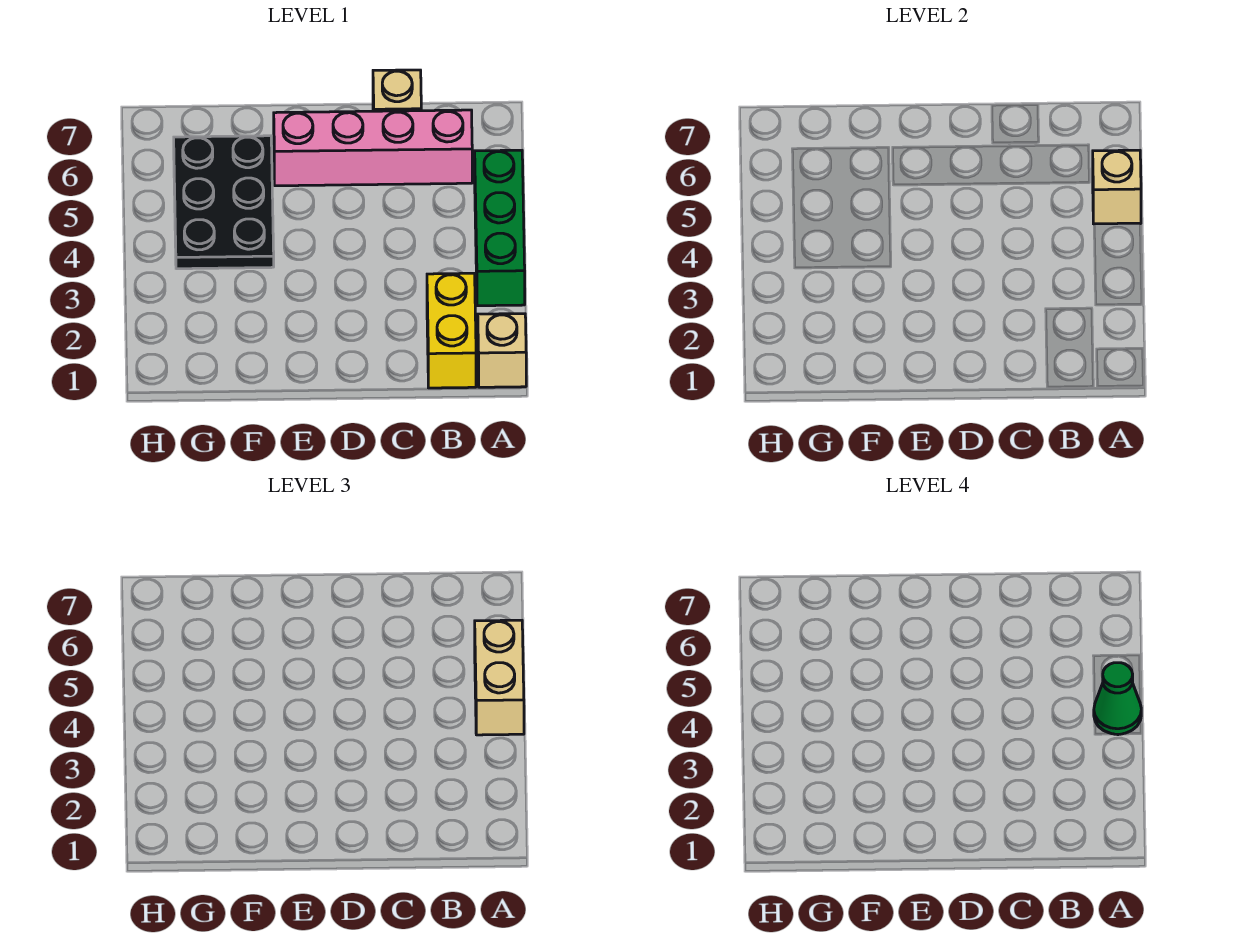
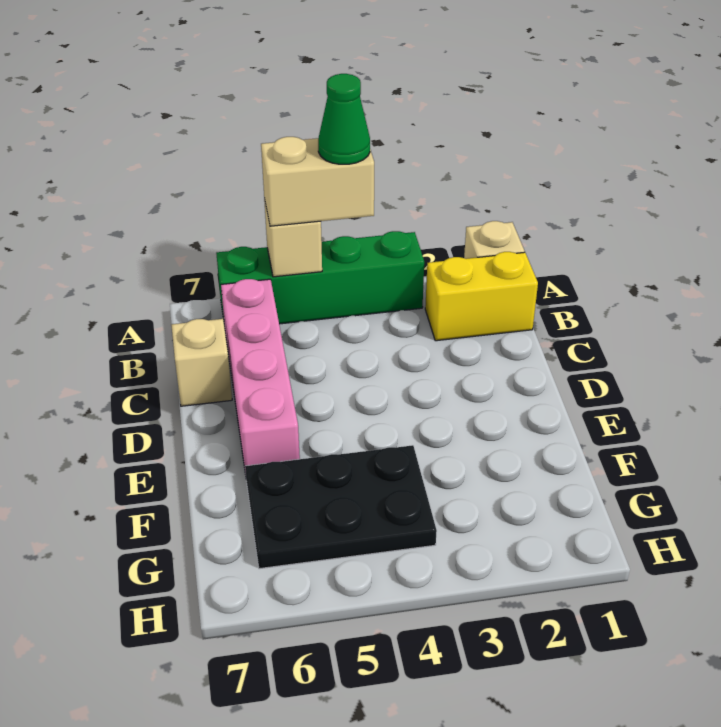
green 1x3 brick [475,150,525,306] -> green 1x4 brick [216,231,424,326]

